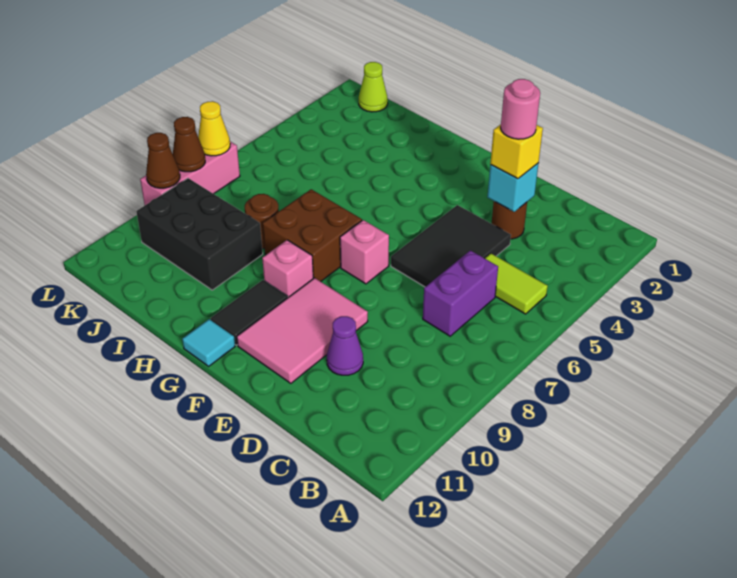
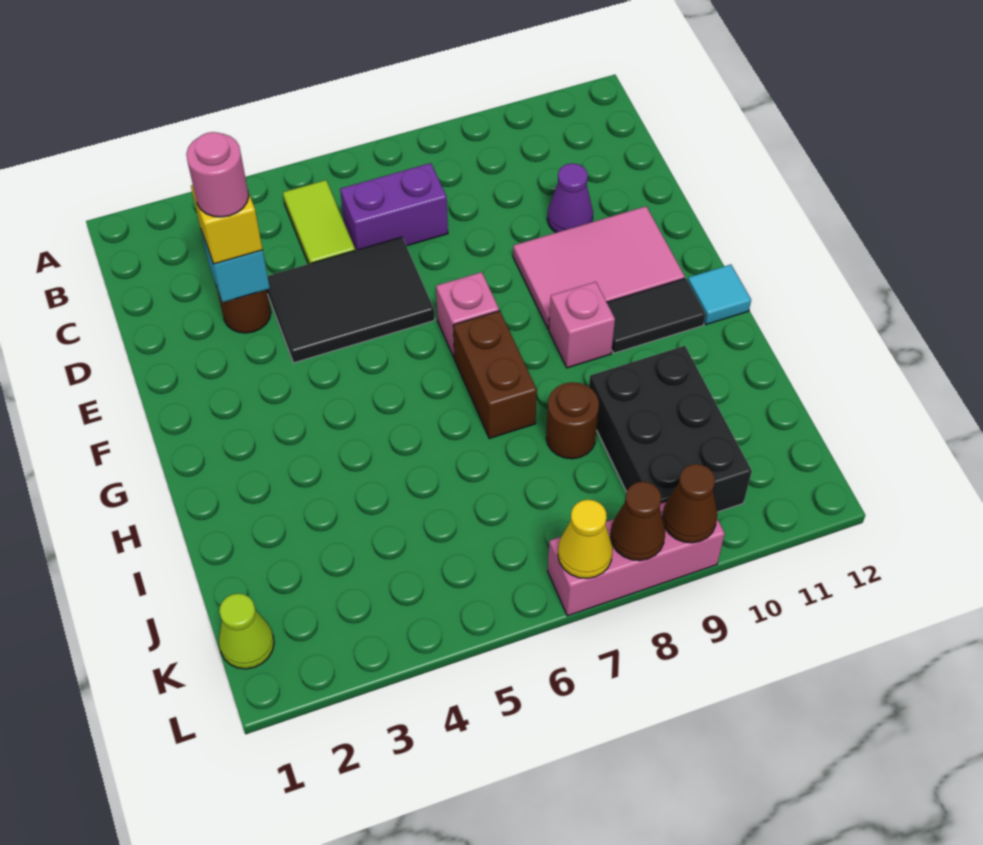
brown 2x2 brick [263,189,362,282] -> brown 1x2 brick [453,311,537,439]

